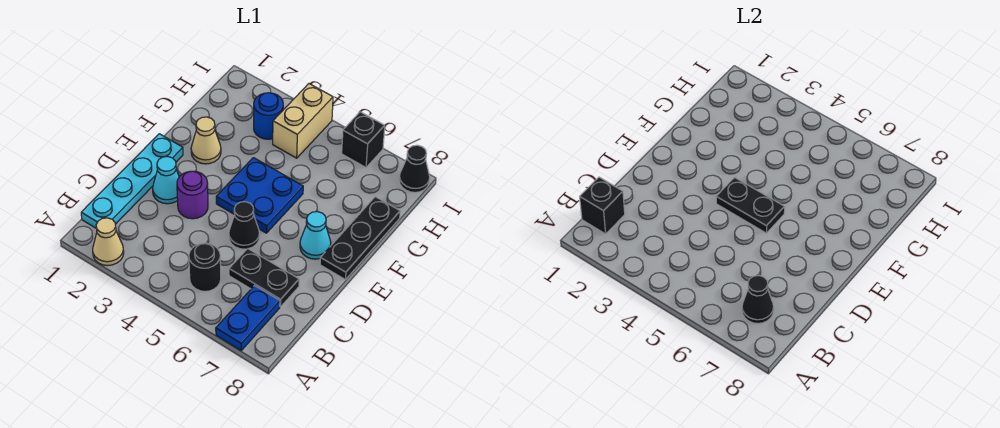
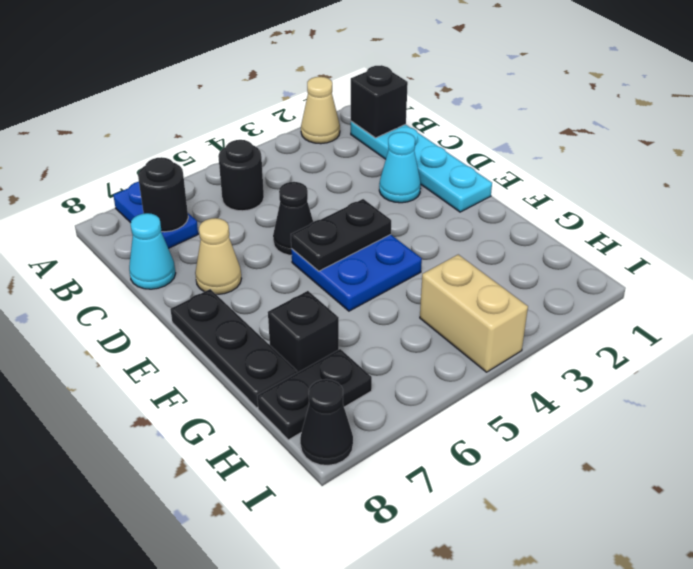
black 1x1 cone [742,276,774,324] -> black 1x1 round brick [138,157,188,232]
black 1x2 plate [229,249,299,307] -> black 1x2 plate moved to [257,349,372,440]
purple 1x1 round brick [177,171,208,219] -> none
cyan 1x1 cone [300,212,331,259] -> cyan 1x1 cone moved to [129,213,176,289]
tan 1x1 cone [191,117,221,164] -> tan 1x1 cone moved to [195,218,241,294]
blue 1x1 round brick [254,93,283,139] -> none
black 1x1 brick [342,112,385,167] -> black 1x1 brick moved to [268,291,339,373]

